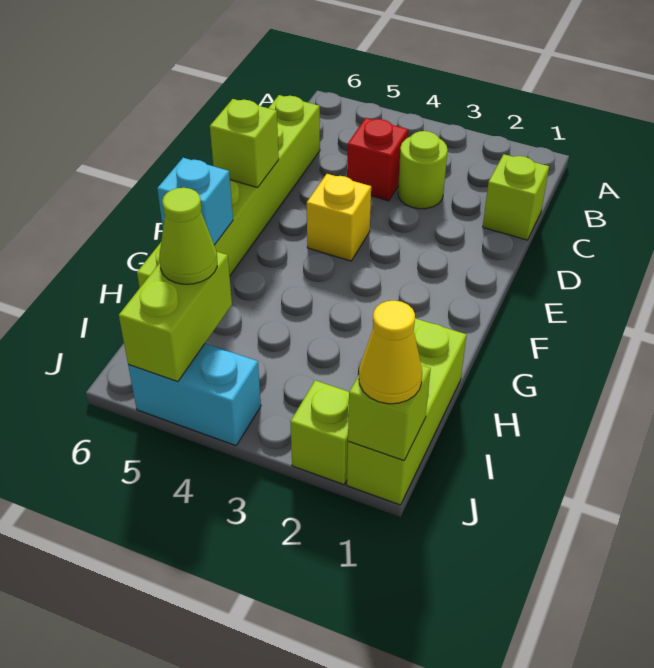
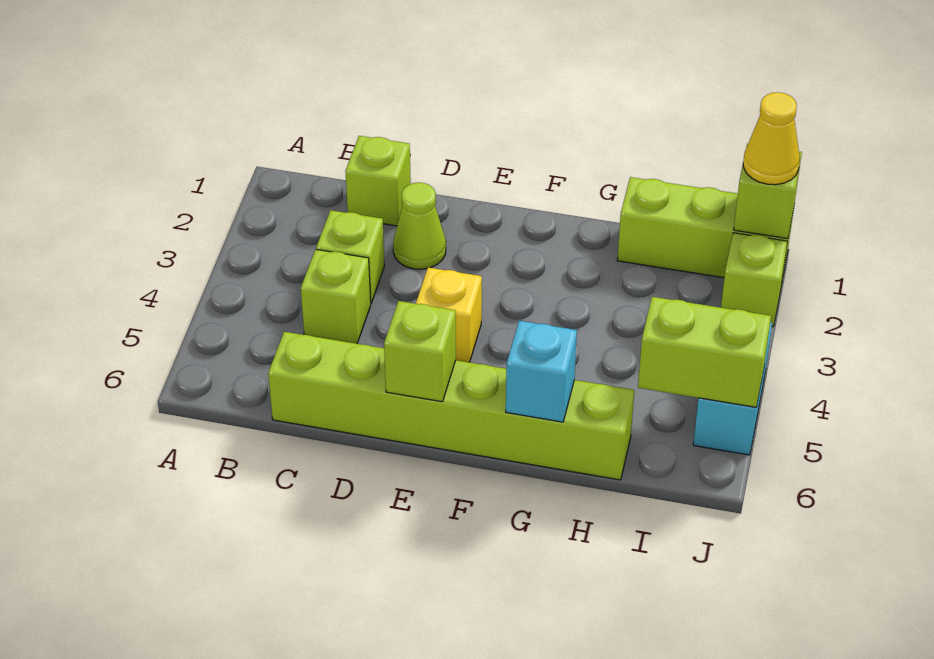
lime 1x1 round brick [398,131,448,209] -> lime 1x1 brick [316,210,384,303]
red 1x1 brick [347,118,408,201] -> lime 1x1 brick [301,250,371,344]
lime 1x1 cone [159,188,217,284] -> lime 1x1 cone moved to [393,183,446,269]

